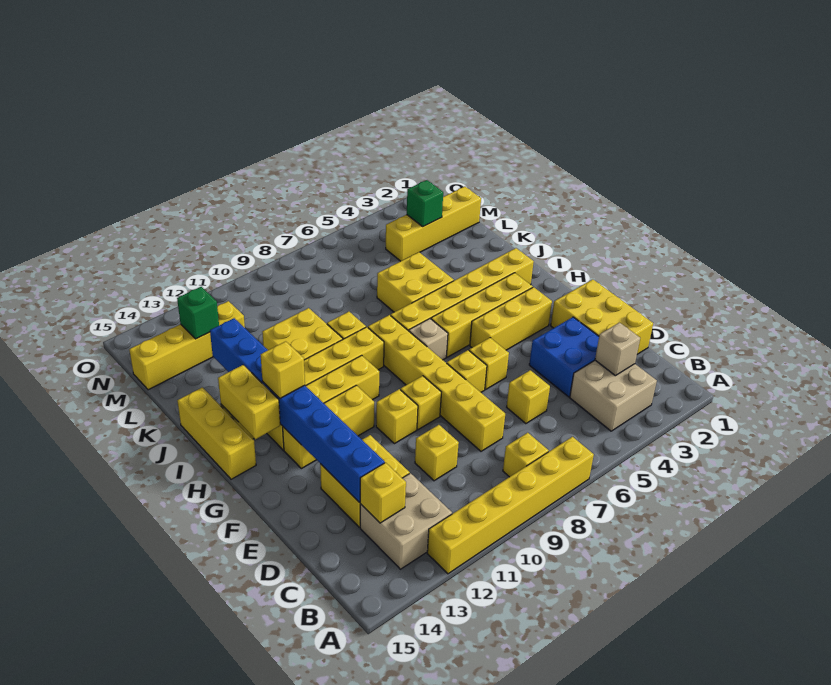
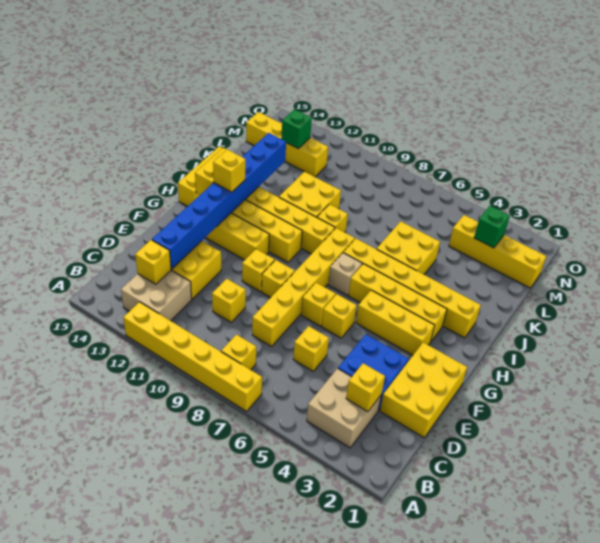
tan 1x1 brick [595,323,640,376] -> yellow 1x1 brick [346,363,385,412]

